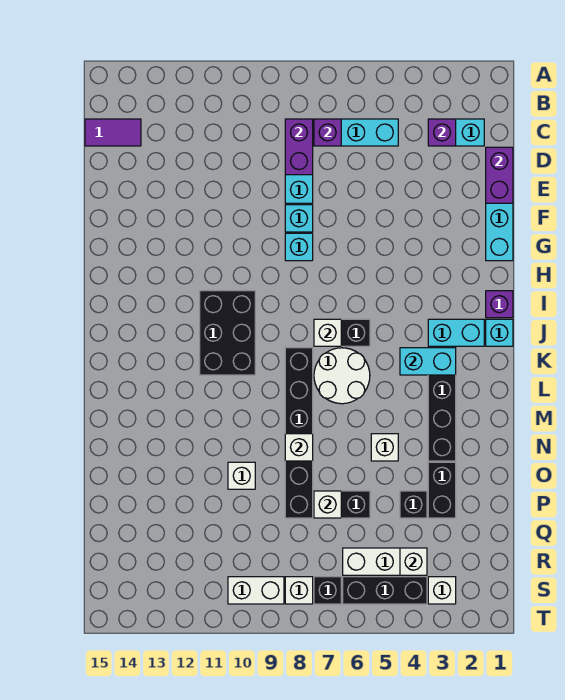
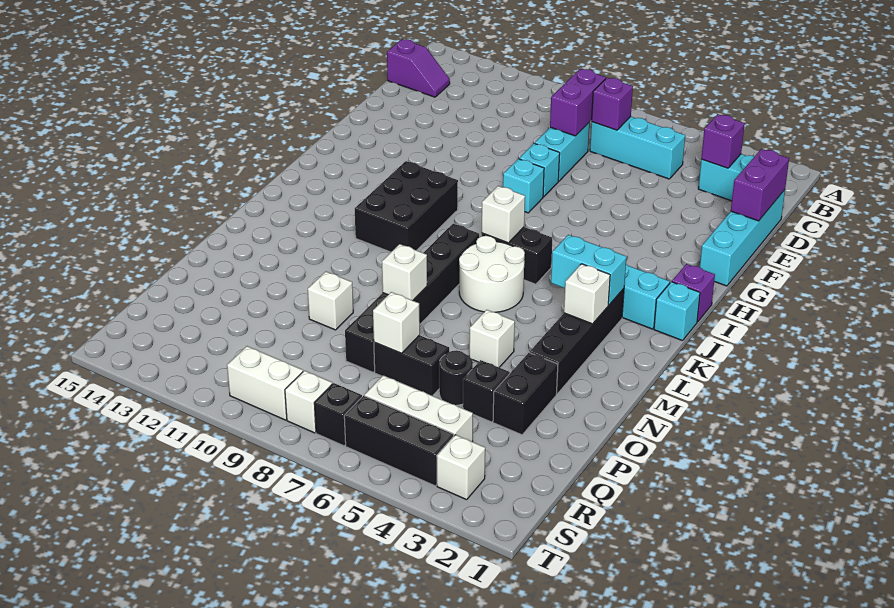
purple 1x2 tile [85,119,141,146] -> purple 1x2 slope [387,39,450,97]
none -> black 1x1 round brick [439,350,473,405]
white 1x1 brick [400,548,427,575] -> white 1x1 brick moved to [564,264,610,324]

